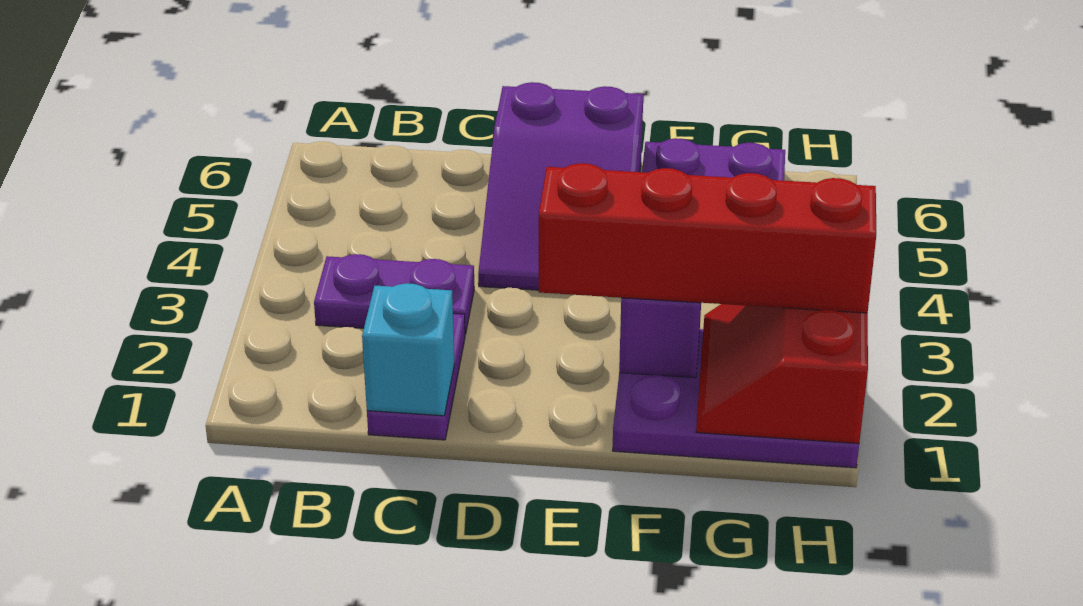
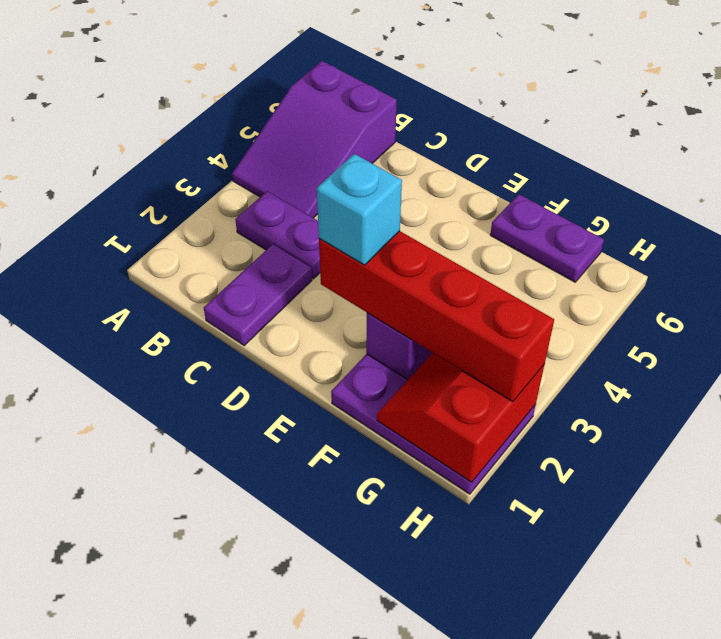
cyan 1x1 brick [362,283,454,416] -> cyan 1x1 brick moved to [317,154,402,265]
purple 2x3 slope [478,82,643,290] -> purple 2x3 slope moved to [232,61,397,218]

